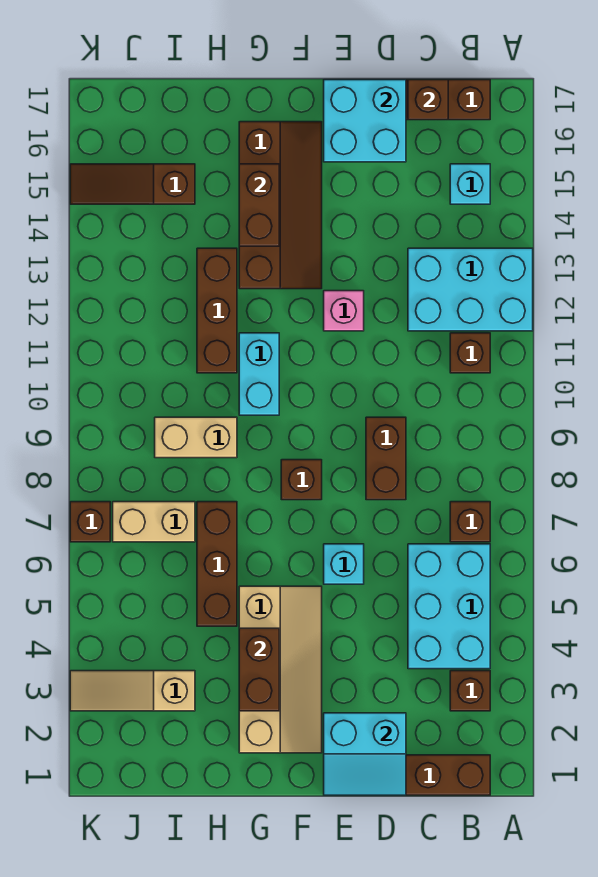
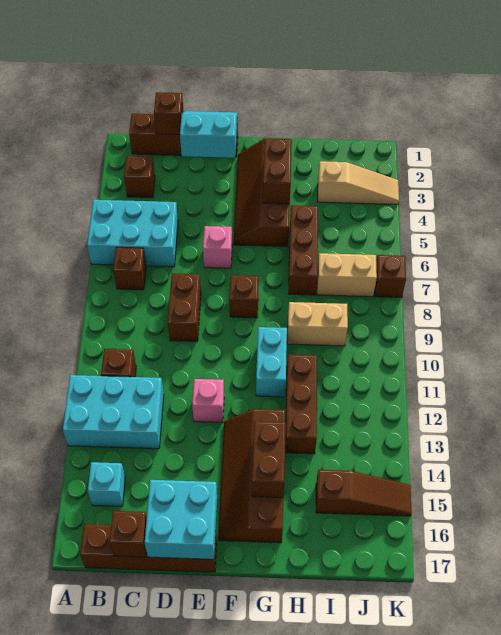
cyan 2x3 brick [408,544,490,669] -> cyan 2x3 brick turned to [87,200,178,267]
none -> brown 1x1 brick [154,92,184,135]
cyan 1x1 brick [324,544,364,584] -> pink 1x1 brick [203,226,232,268]
tan 2x4 slope [239,586,322,753] -> brown 2x4 slope [234,138,290,247]

